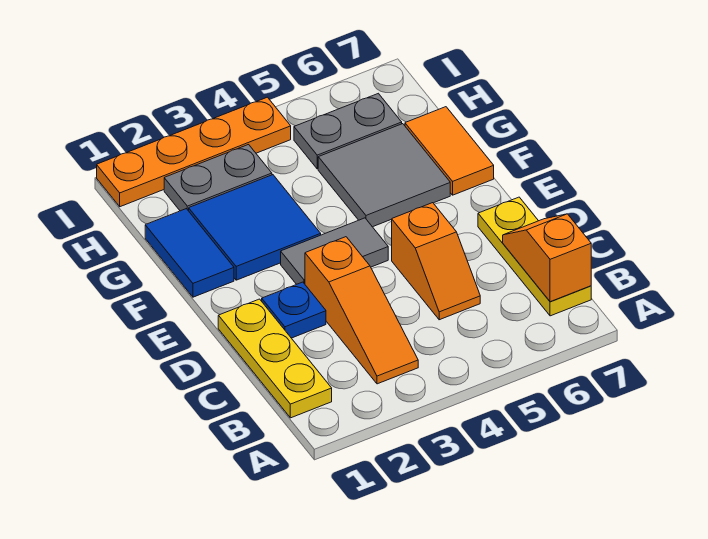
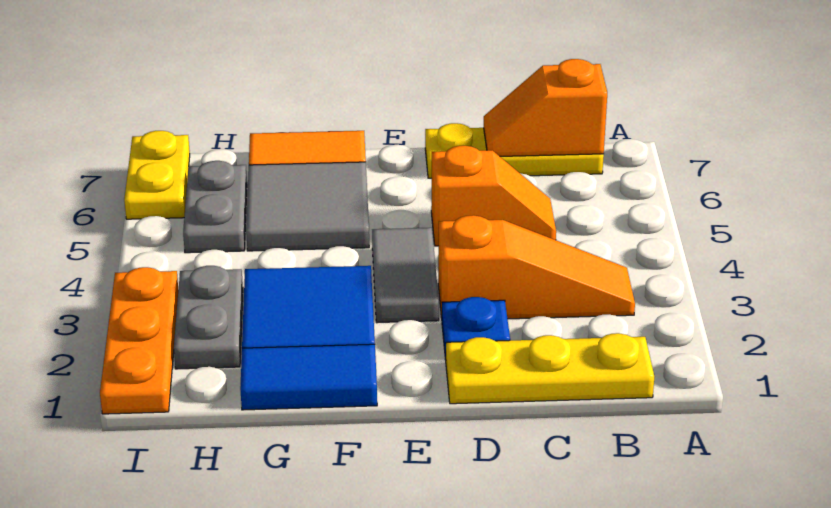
orange 1x4 plate [97,97,291,207] -> orange 1x3 plate [100,267,178,414]
none -> yellow 1x2 plate [124,131,190,219]

